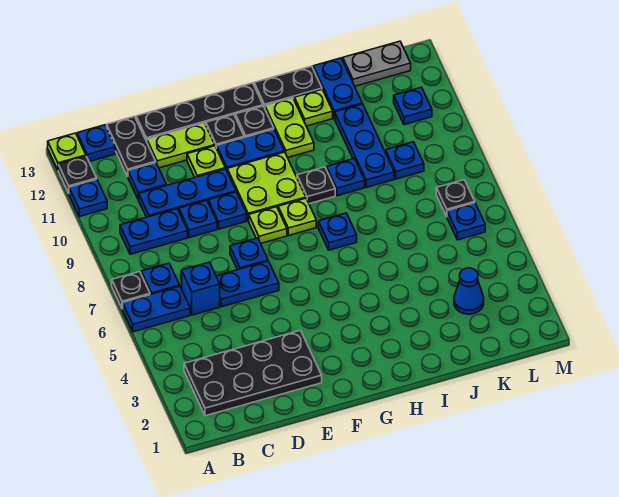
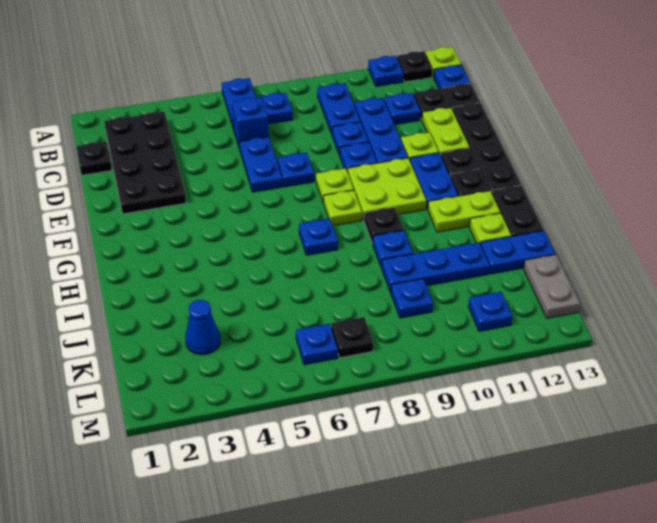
black 1x1 plate [112,272,150,309] -> black 1x1 plate moved to [77,142,112,175]

